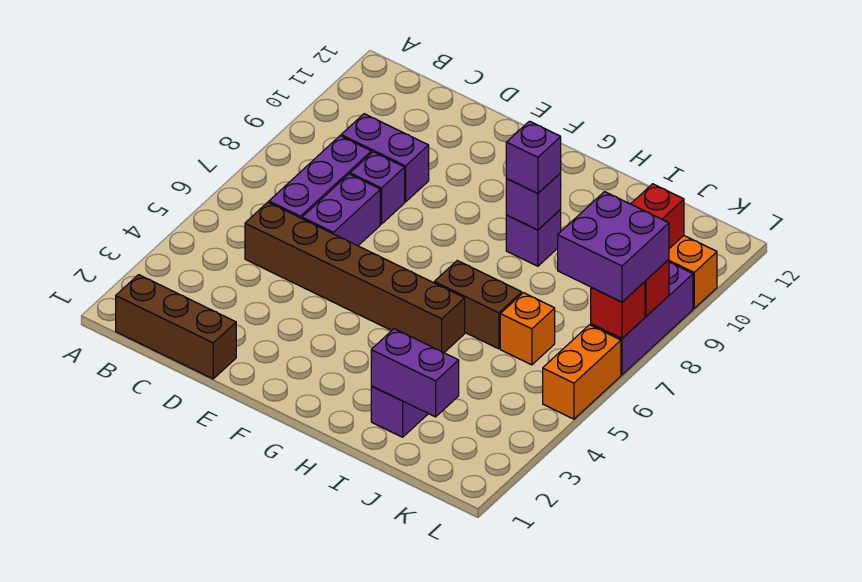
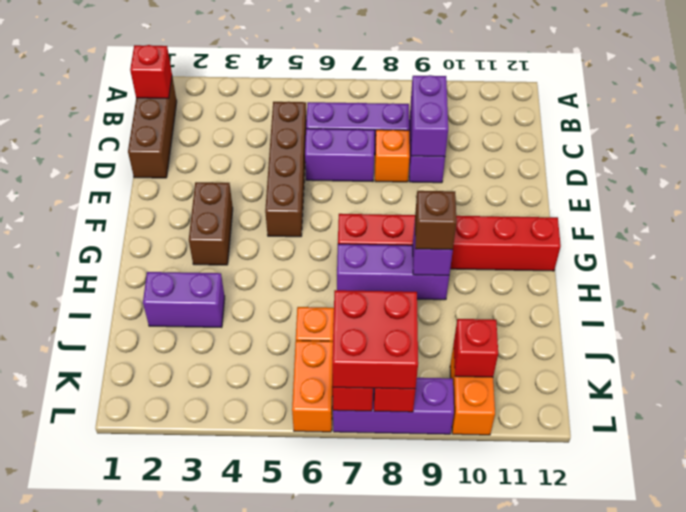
none -> red 1x1 brick [130,45,172,98]
brown 1x6 brick [245,202,465,353] -> brown 1x4 brick [265,102,307,237]
purple 1x1 brick [350,152,405,224] -> orange 1x1 brick [375,130,410,182]
none -> red 1x6 brick [338,214,561,271]
brown 1x2 brick [434,261,522,349] -> brown 1x2 brick moved to [189,182,233,265]
purple 1x1 brick [506,210,561,266] -> purple 1x3 brick [337,244,449,300]
purple 1x1 brick [506,121,561,194] -> brown 1x1 brick [415,191,457,250]
purple 1x2 brick [371,329,459,417] -> purple 1x2 brick moved to [411,75,448,157]
purple 2x2 brick [558,192,669,302] -> red 2x2 brick [332,290,418,389]
orange 1x2 brick [543,325,621,419] -> orange 1x2 brick turned to [292,341,333,432]

